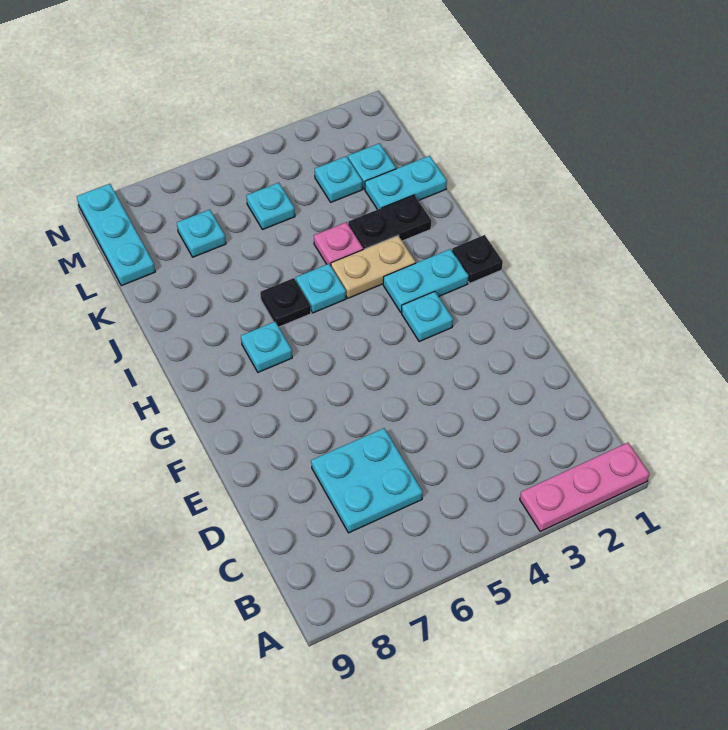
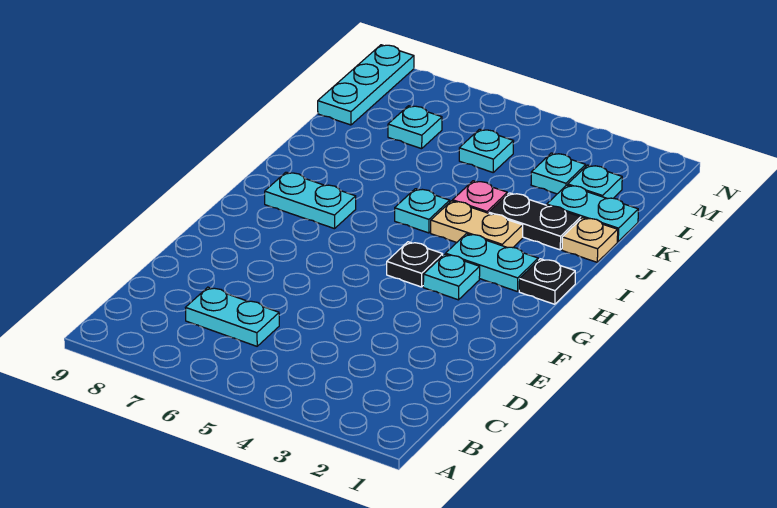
pink 1x3 plate [520,443,650,532] -> none
cyan 2x2 plate [311,428,423,533] -> cyan 1x2 plate [185,287,279,346]
cyan 1x1 plate [241,322,292,372] -> cyan 1x2 plate [265,172,356,229]
black 1x1 plate [260,278,311,327] -> black 1x1 plate moved to [387,242,443,287]
none -> tan 1x1 plate [562,218,618,262]

